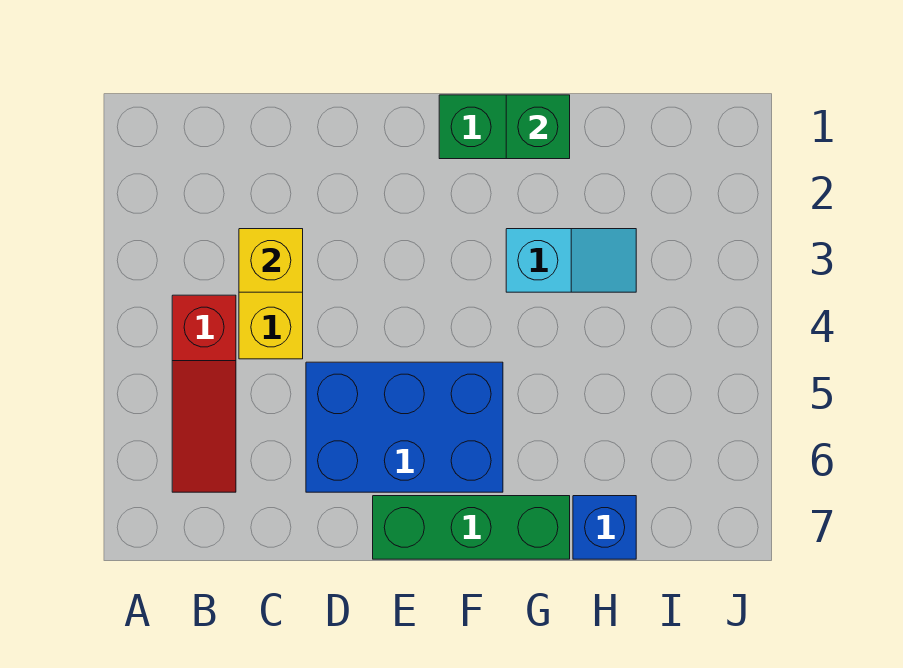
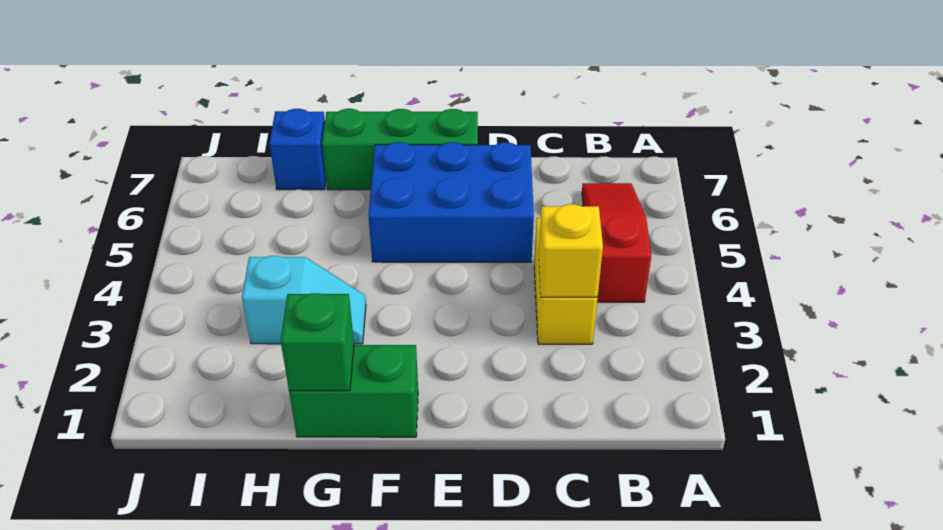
cyan 1x2 slope [506,229,636,292] -> cyan 1x2 slope turned to [242,256,366,344]

